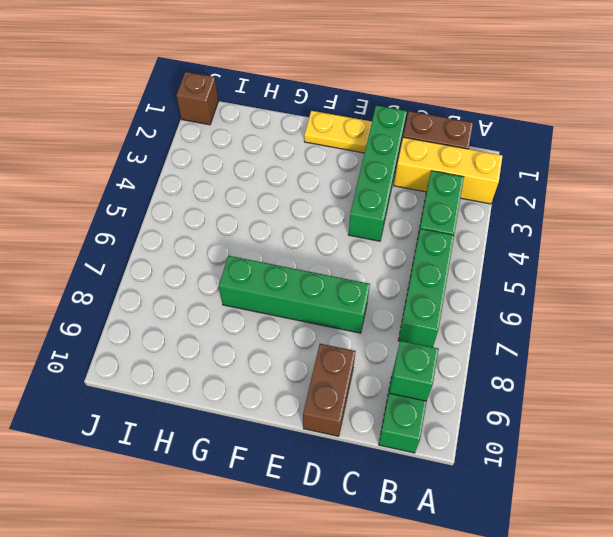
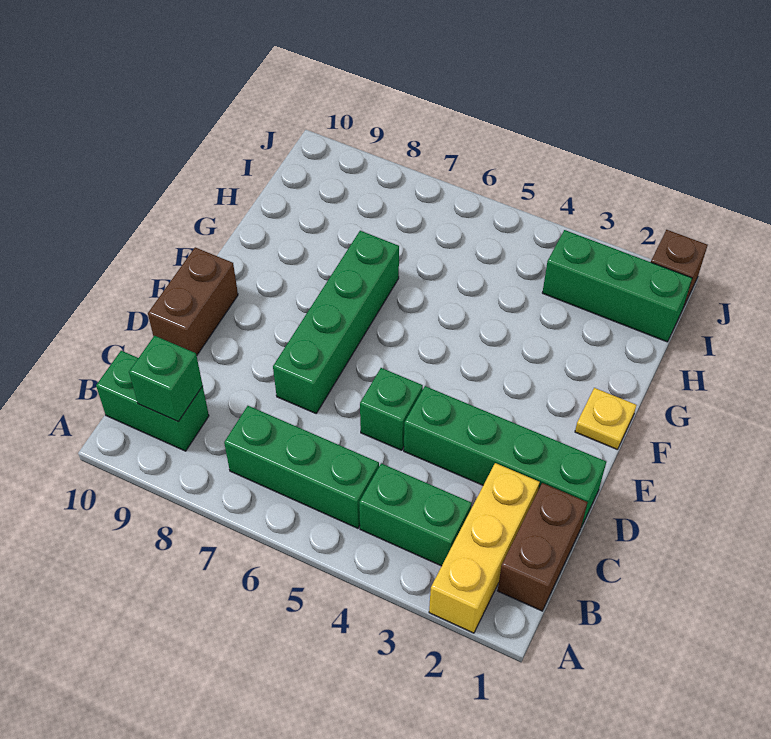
none -> green 1x1 brick [360,368,423,450]
brown 1x2 brick [303,344,356,436] -> brown 1x2 brick turned to [148,247,238,355]
yellow 1x2 plate [304,111,372,153] -> yellow 1x1 plate [575,388,636,449]
none -> green 1x3 brick [542,230,692,342]

